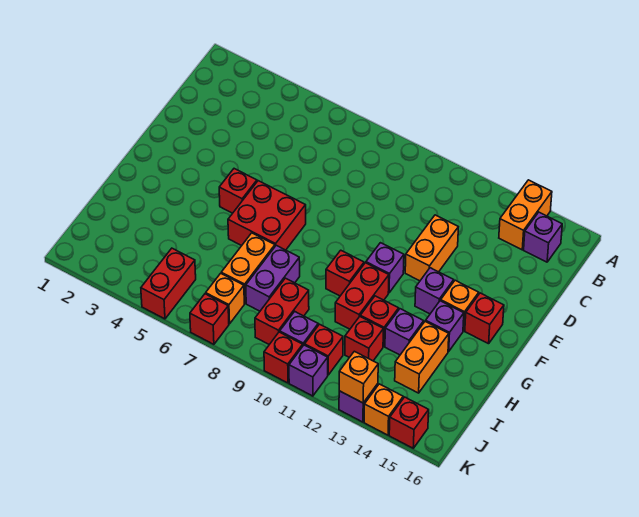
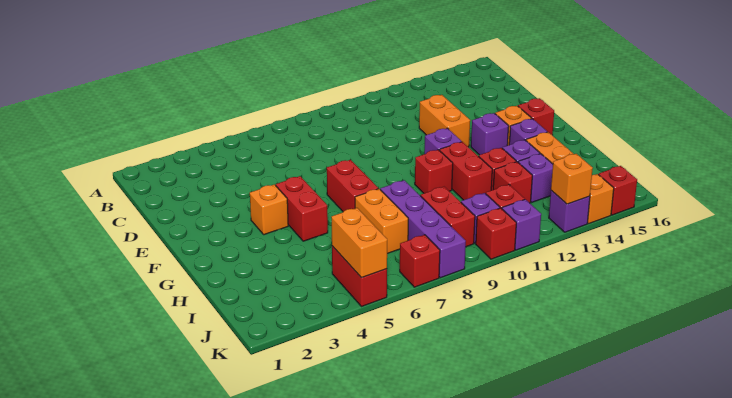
orange 1x2 brick [499,180,552,250] -> orange 1x2 brick moved to [331,208,387,278]
purple 1x1 brick [524,212,562,262] -> purple 1x1 brick moved to [518,154,553,202]
red 1x1 brick [219,169,257,213] -> red 1x2 brick [276,176,328,241]
red 2x2 brick [228,181,306,250] -> red 1x2 brick [327,160,379,212]
purple 1x2 brick [246,245,300,311] -> purple 1x4 brick [380,180,466,278]
orange 1x1 brick [206,273,244,324] -> orange 1x1 brick moved to [250,184,288,235]

